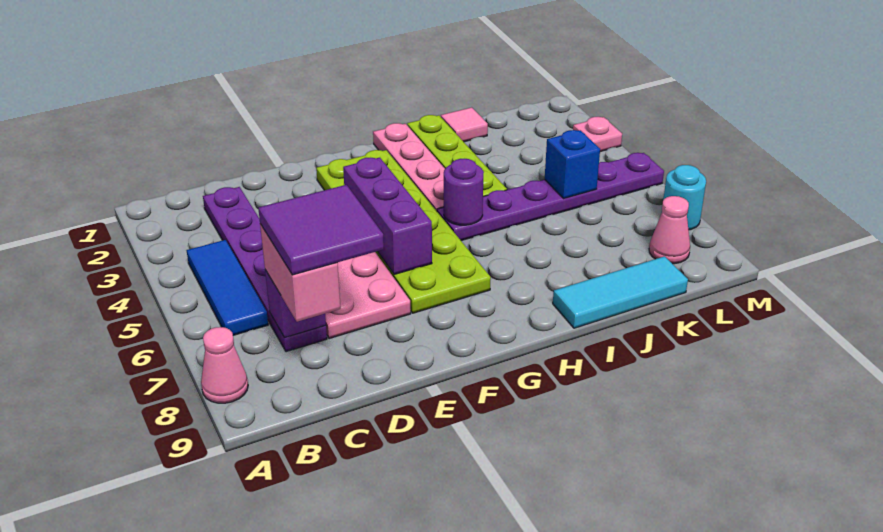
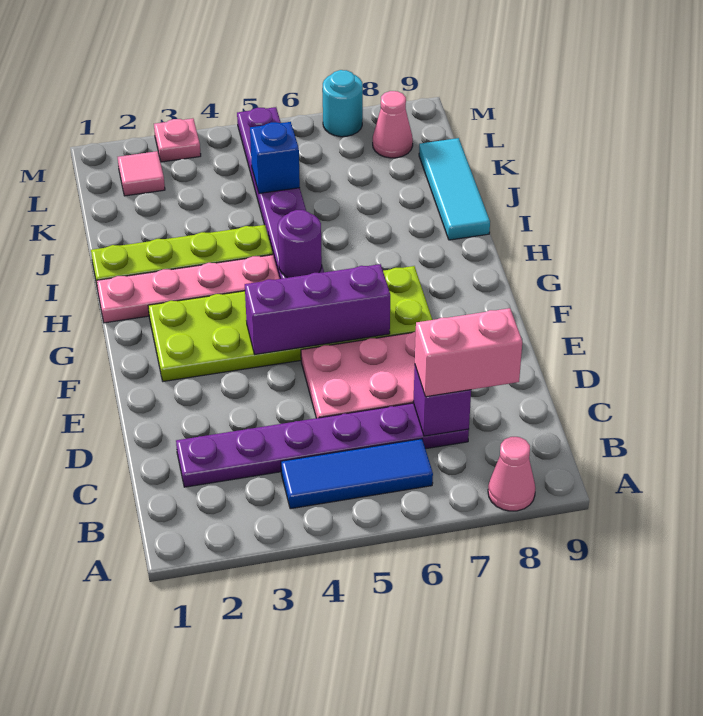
purple 2x2 tile [258,185,384,275] -> none
pink 1x1 tile [441,107,488,142] -> pink 1x1 tile moved to [118,151,165,196]

